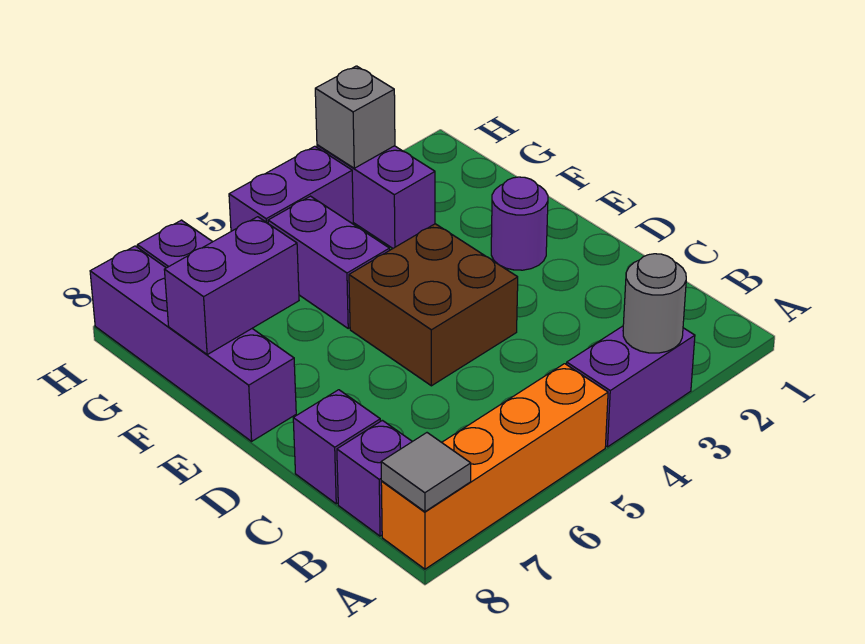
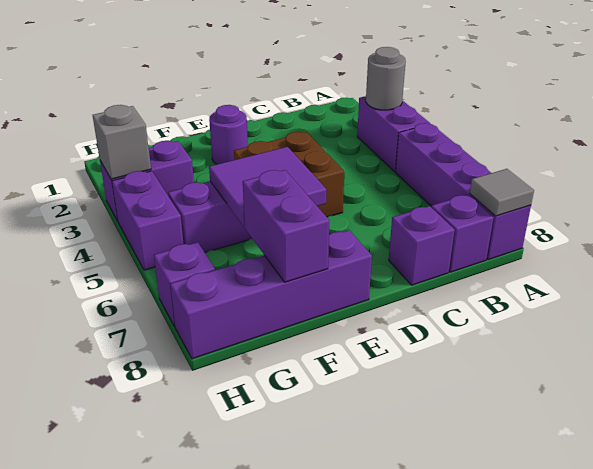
orange 1x4 brick [381,364,608,569] -> purple 1x4 brick [395,123,531,260]
none -> purple 2x2 tile [209,147,326,227]

